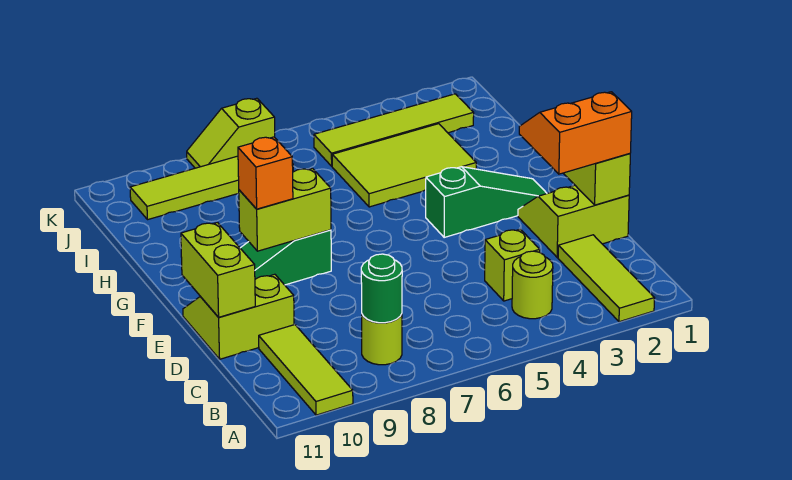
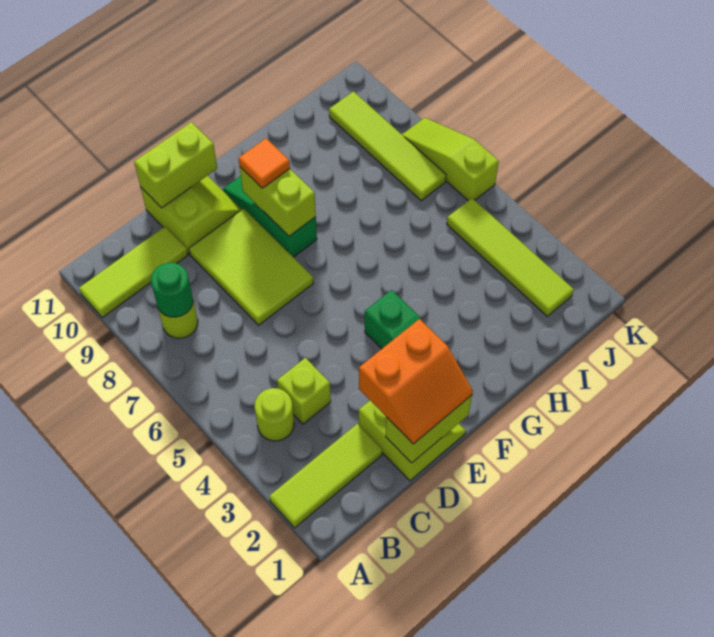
orange 2x2 slope [519,92,632,174] -> orange 2x2 slope turned to [359,319,473,444]
orange 1x1 brick [238,137,293,209] -> orange 1x1 tile [239,139,290,188]
lime 2x3 tile [332,124,476,207] -> lime 2x3 tile moved to [189,208,313,325]
lime 1x2 slope [187,98,275,168] -> lime 1x3 slope [402,118,499,201]

